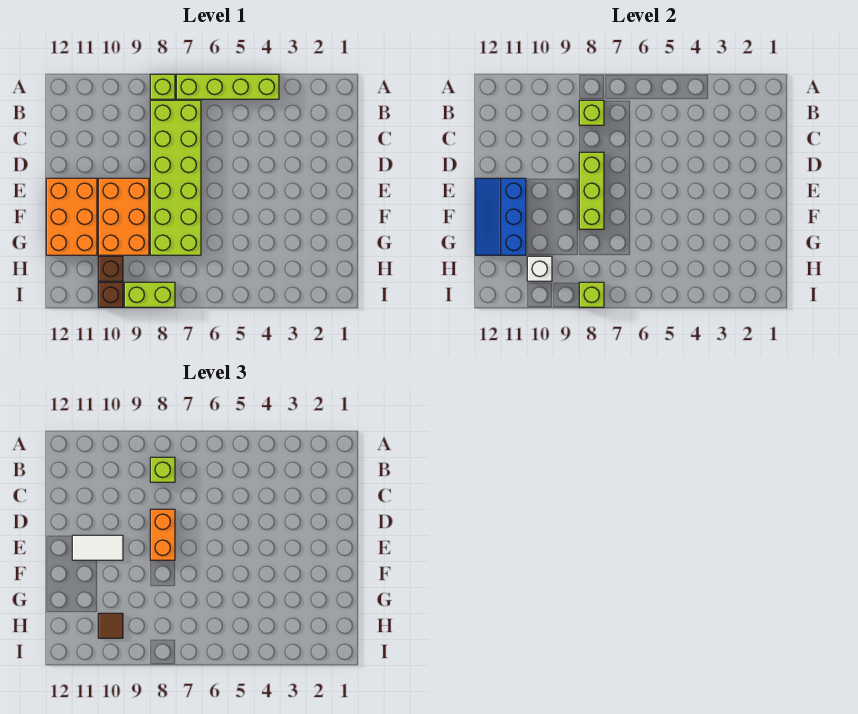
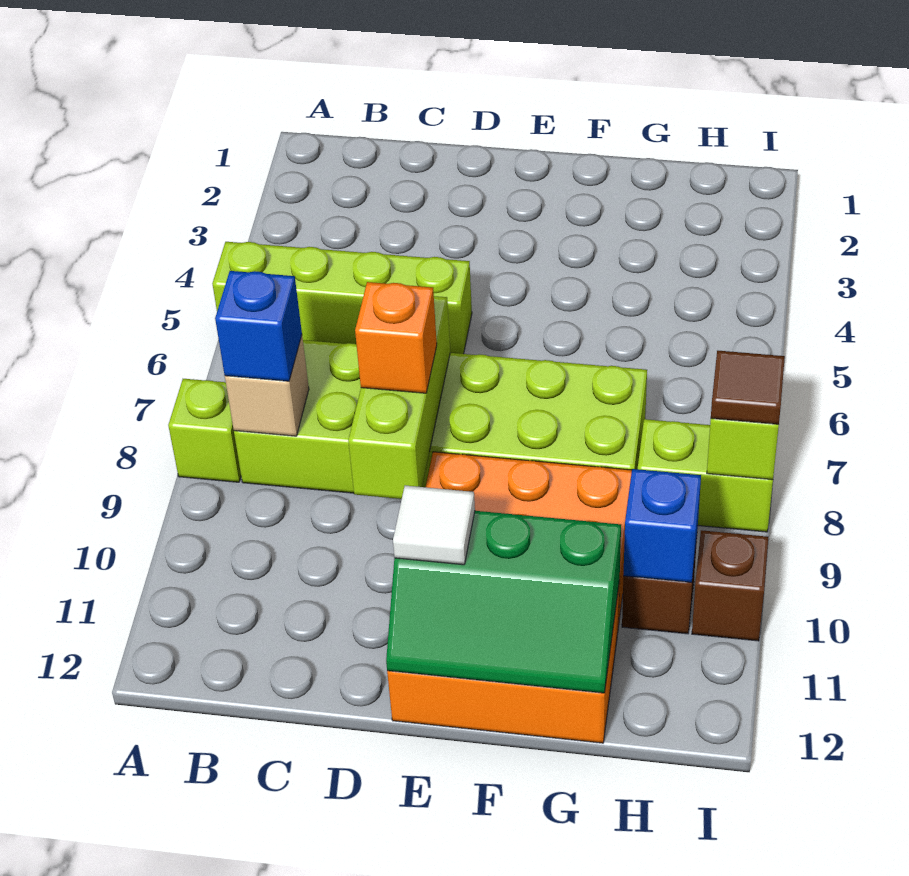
lime 1x4 brick [176,74,279,99] -> lime 1x4 brick turned to [212,242,472,354]
lime 1x1 brick [579,100,604,125] -> tan 1x1 brick [225,336,309,436]
lime 1x1 brick [150,457,175,482] -> blue 1x1 brick [215,271,302,381]
lime 1x3 brick [579,152,604,229] -> lime 1x3 brick turned to [348,296,450,499]
orange 1x2 brick [150,509,175,560] -> orange 1x1 brick [355,282,437,393]
white 1x2 tile [72,535,123,560] -> white 1x1 tile [393,486,475,565]
blue 2x3 slope [475,178,526,255] -> green 2x3 slope [386,511,621,693]
white 1x1 brick [527,256,552,281] -> blue 1x1 brick [623,469,701,582]
brown 1x1 tile [98,613,123,638] -> brown 1x1 tile moved to [711,351,785,424]
lime 1x2 brick [124,282,175,307] -> lime 1x2 brick turned to [638,419,773,532]

